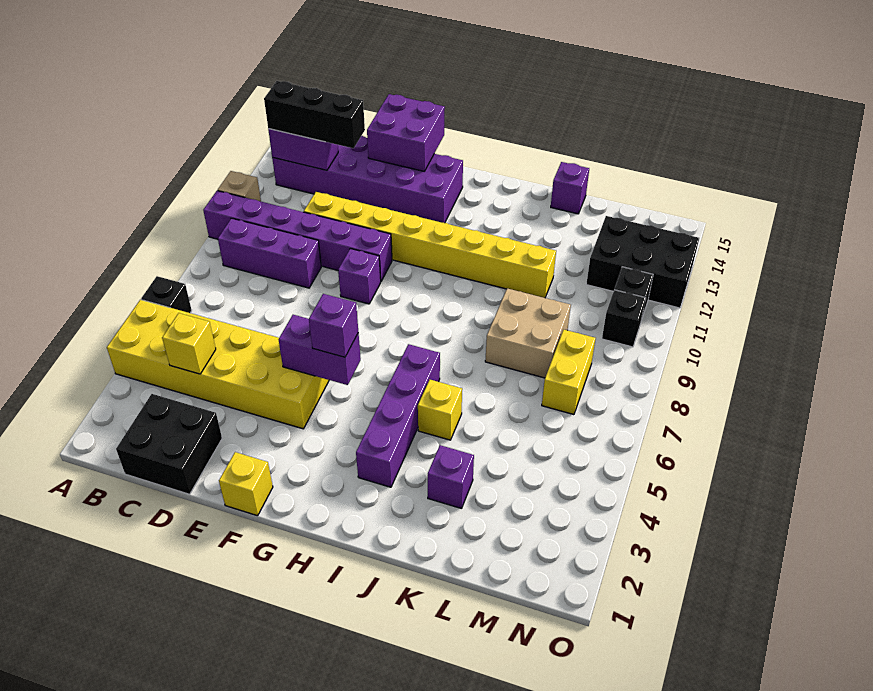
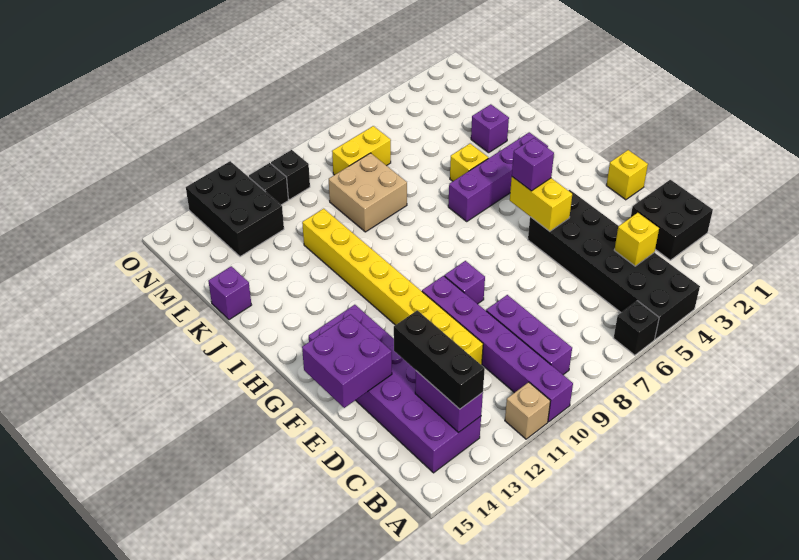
yellow 2x6 brick [107,300,329,429] -> black 2x6 brick [528,190,700,339]
purple 1x2 brick [279,315,361,385] -> yellow 1x2 brick [510,177,572,231]

